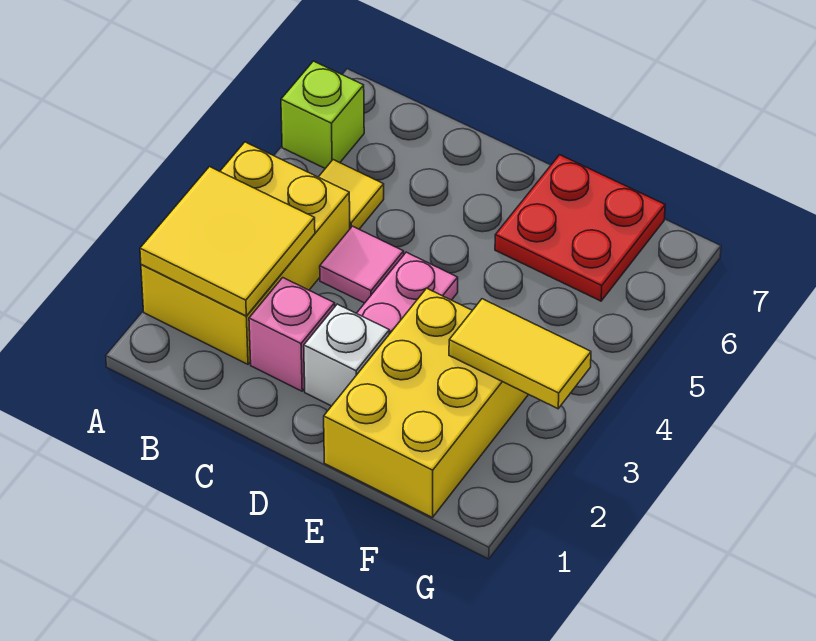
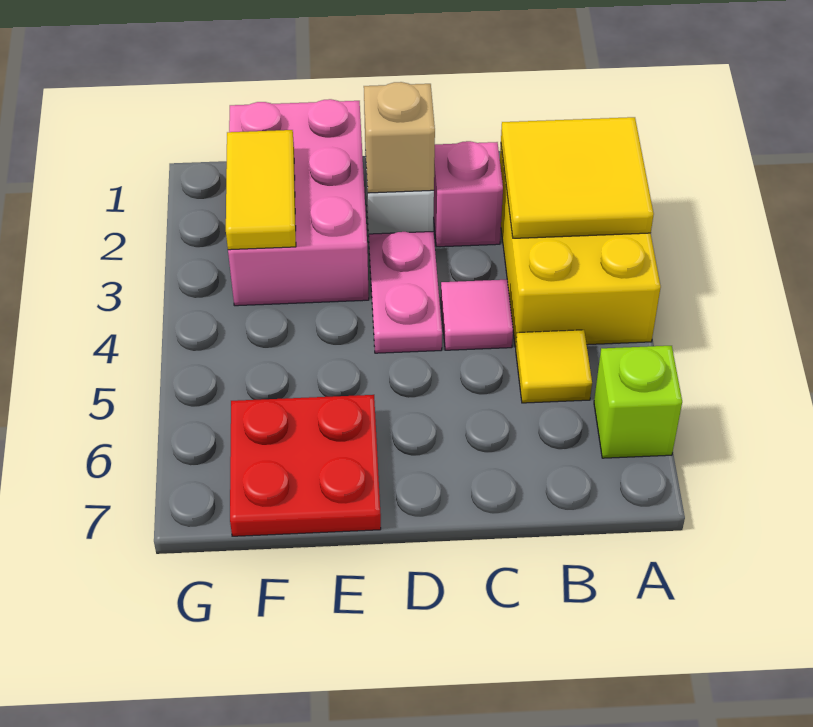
none -> tan 1x1 brick [364,82,435,193]
yellow 2x3 brick [324,288,528,518] -> pink 2x3 brick [228,99,369,306]
yellow 1x2 tile [449,299,591,409] -> yellow 1x2 tile turned to [226,130,296,250]

